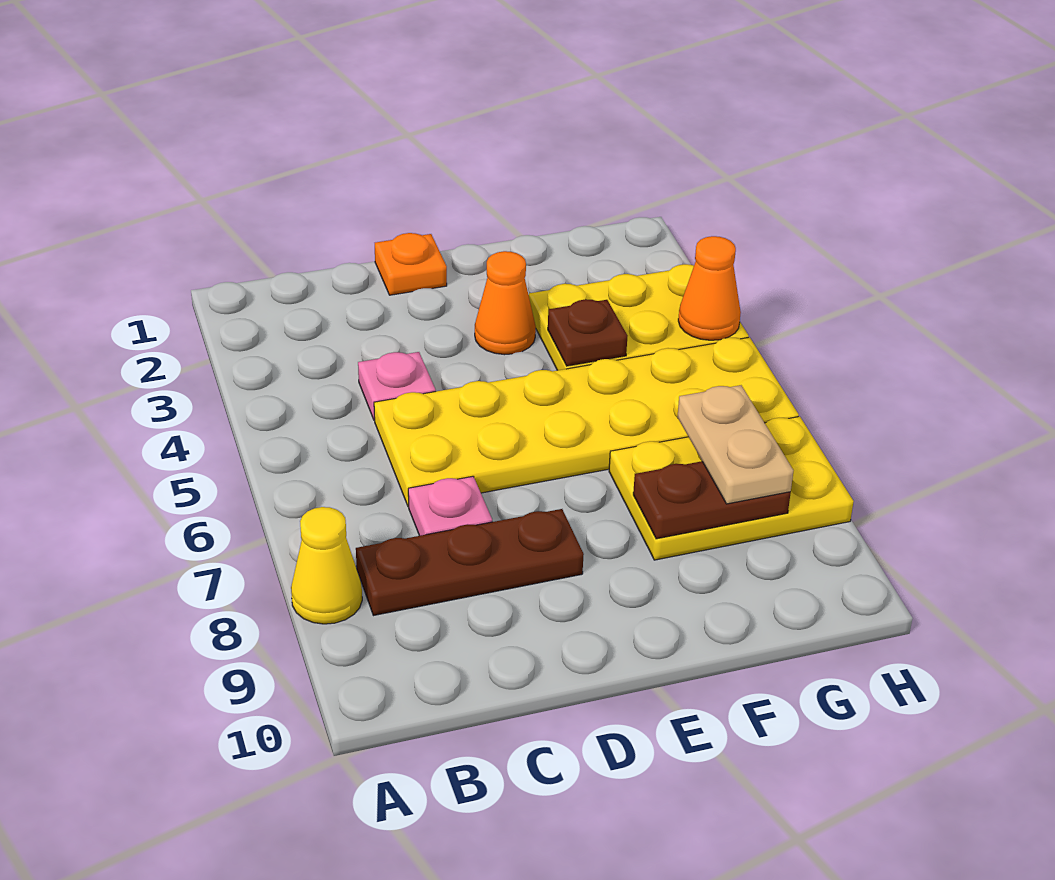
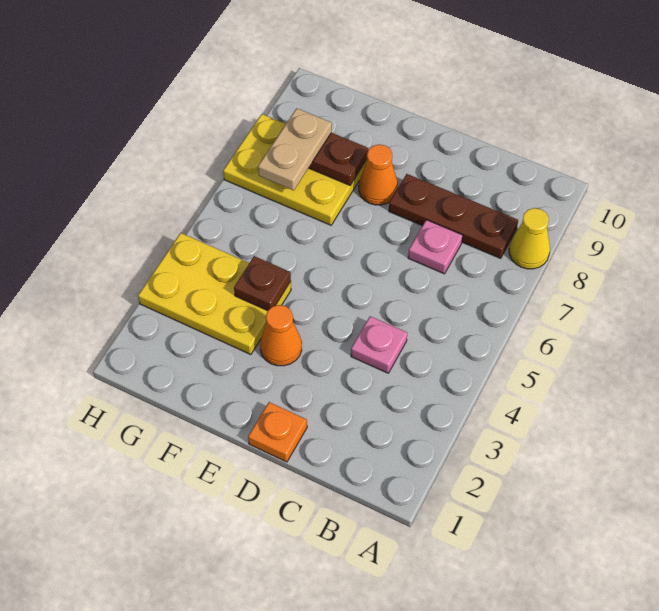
yellow 2x6 plate [374,337,799,507] -> none
orange 1x1 cone [678,236,741,340] -> orange 1x1 cone moved to [359,145,398,205]

